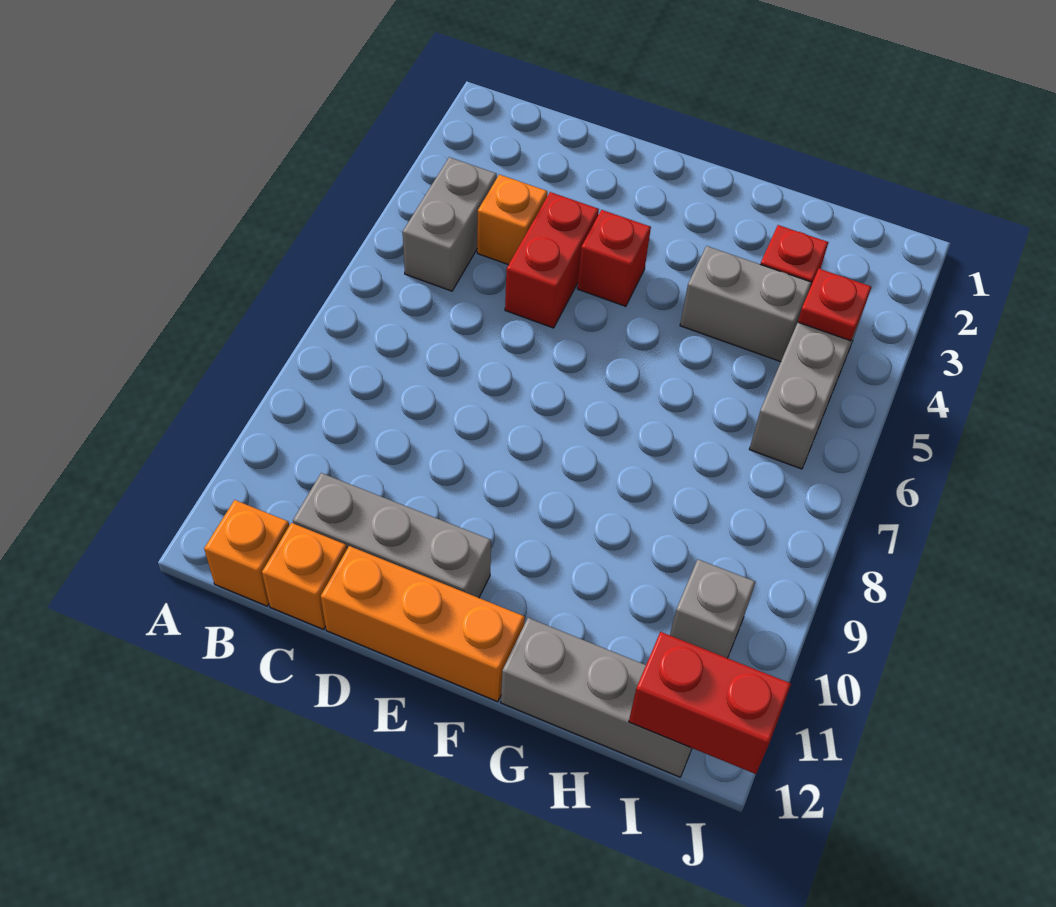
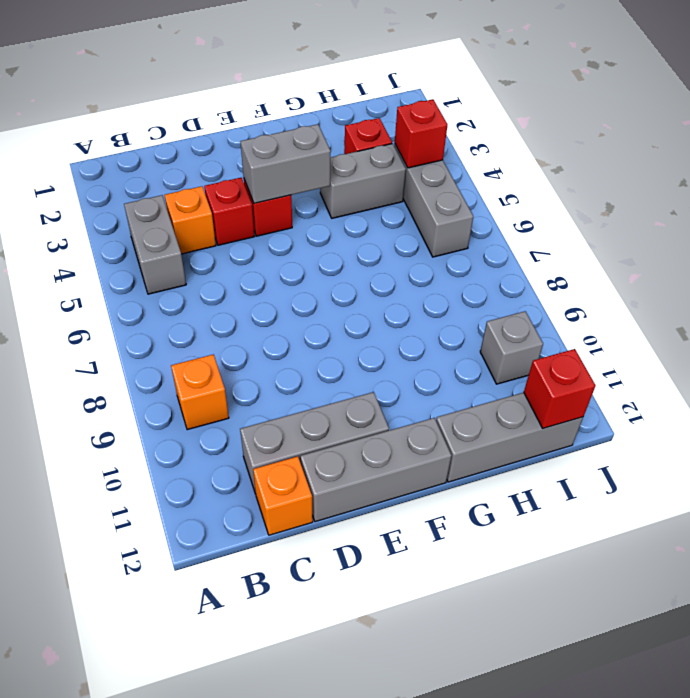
orange 1x1 brick [204,500,289,606] -> orange 1x1 brick moved to [171,354,229,430]
red 1x2 brick [505,192,599,328] -> red 1x1 brick [204,178,254,245]
orange 1x3 brick [321,546,525,702] -> grey 1x3 brick [300,418,452,522]
none -> grey 1x2 brick [241,124,331,203]
red 1x1 plate [798,269,871,341] -> red 1x1 brick [395,99,447,168]
red 1x2 brick [629,632,791,774] -> red 1x1 brick [524,349,596,428]

